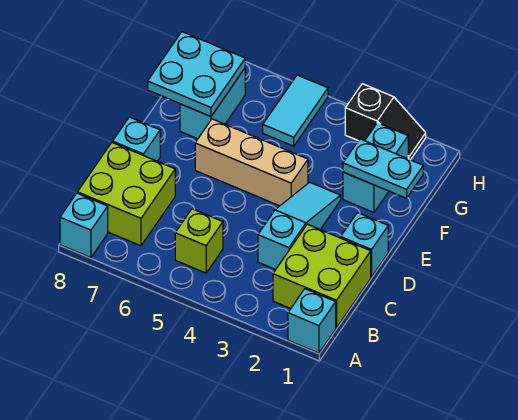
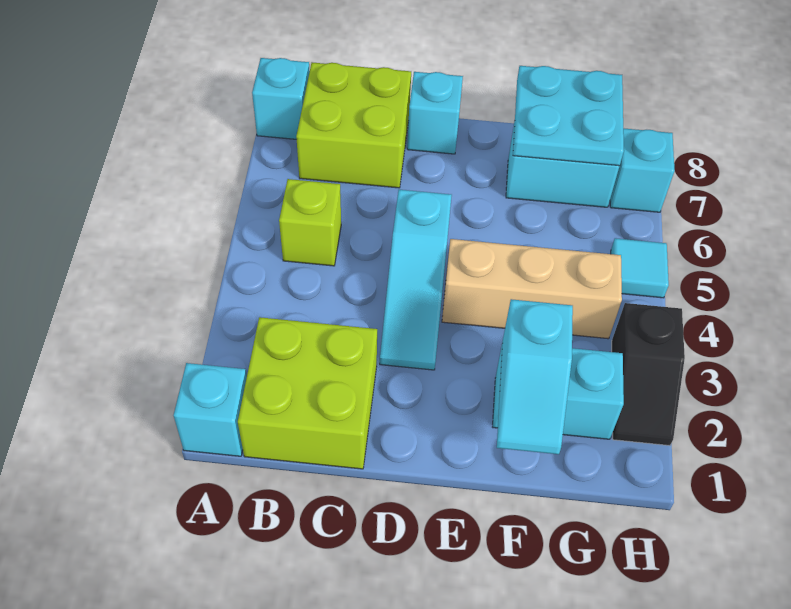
cyan 1x3 slope [258,182,341,270] -> cyan 1x3 slope turned to [380,190,452,370]
cyan 1x1 brick [341,213,388,277] -> cyan 1x1 brick moved to [610,128,675,212]
tan 1x3 brick [195,119,308,206] -> tan 1x3 brick turned to [442,239,622,339]
cyan 1x2 plate [343,139,423,198] -> cyan 1x2 slope [497,299,573,454]
cyan 1x2 tile [263,75,328,146] -> cyan 1x1 tile [611,238,669,298]

